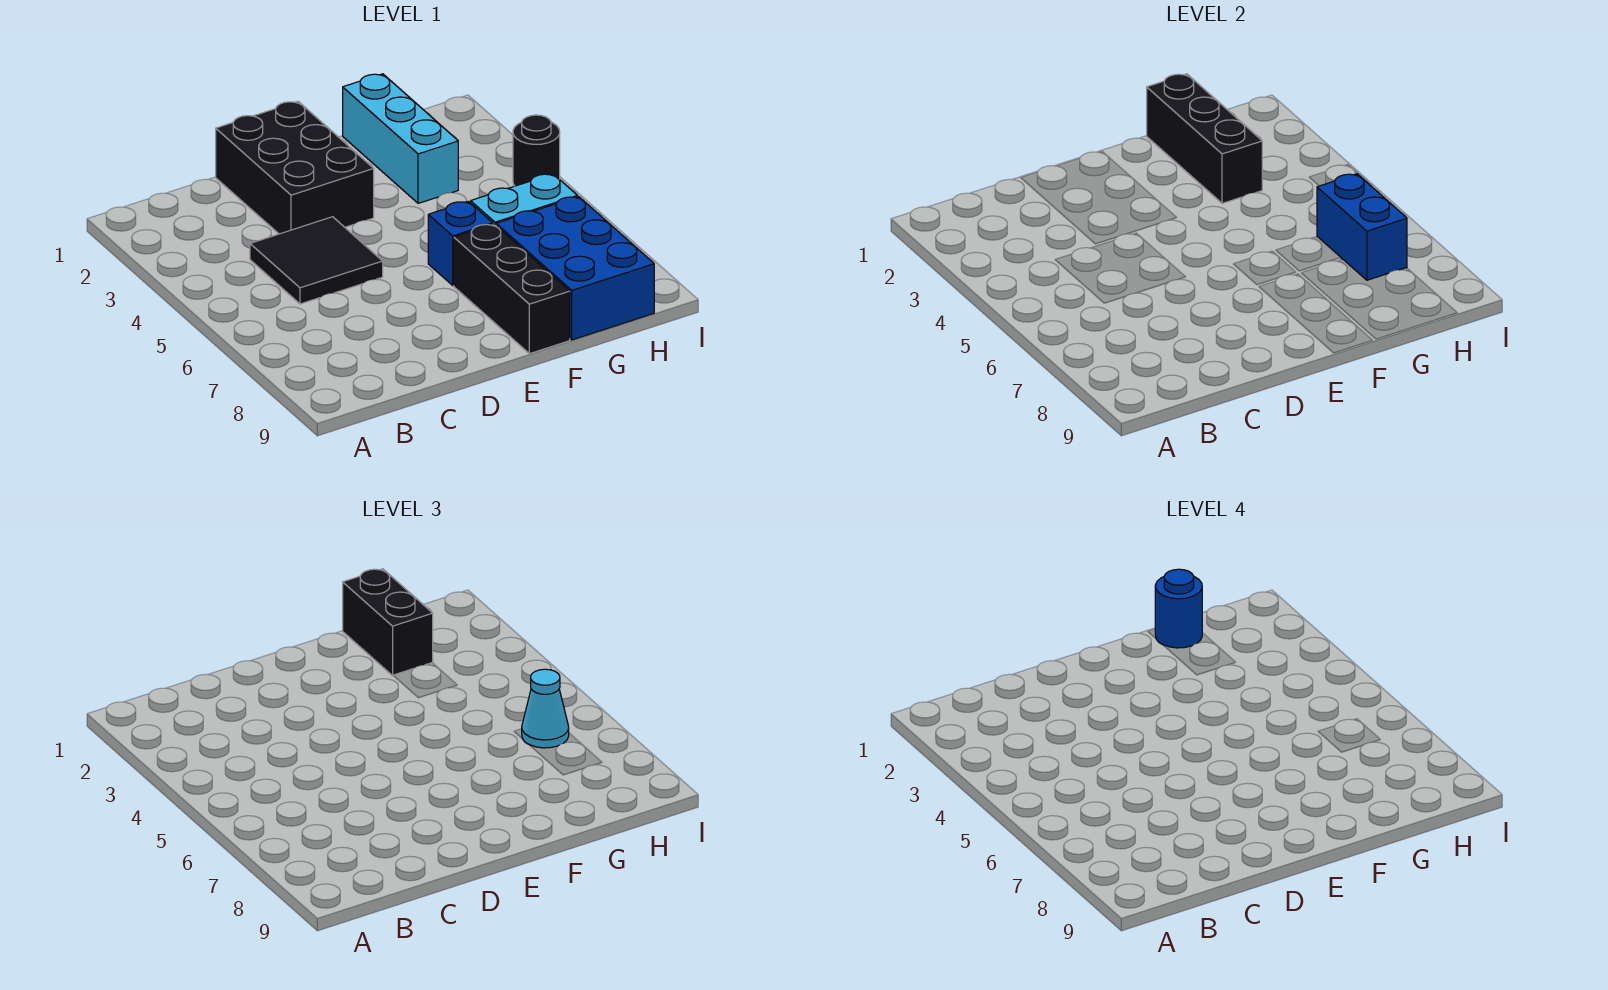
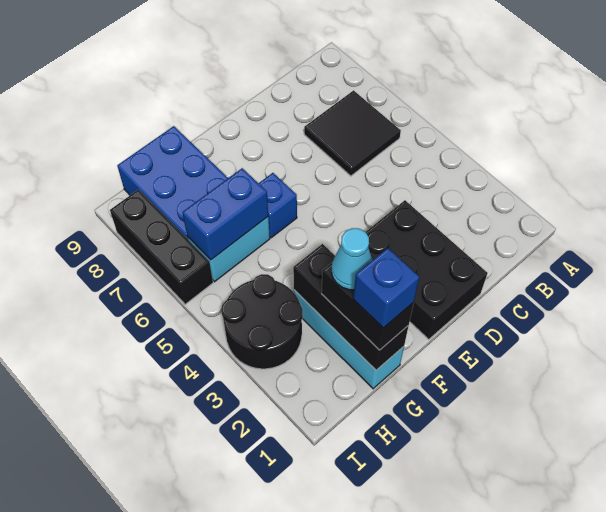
black 2x2 tile [250,217,383,304] -> black 2x2 tile moved to [304,90,401,176]
black 1x3 brick [454,224,570,354] -> black 1x3 brick moved to [110,190,213,304]
blue 1x1 round brick [1155,569,1202,648] -> blue 1x1 brick [353,248,419,328]
blue 1x2 brick [1317,174,1407,280] -> blue 1x2 brick turned to [182,168,268,260]
cyan 1x1 cone [522,669,569,748] -> cyan 1x1 cone moved to [332,228,372,290]
black 1x1 round brick [513,115,560,186] -> black 2x2 round brick [221,274,303,369]

